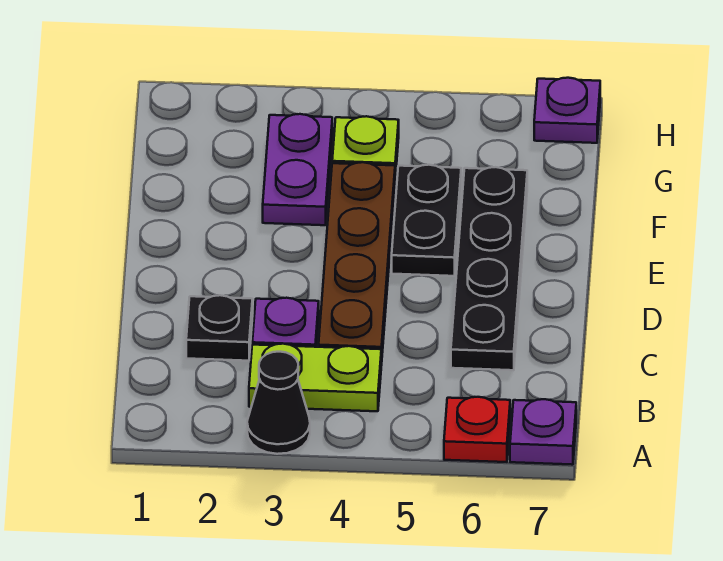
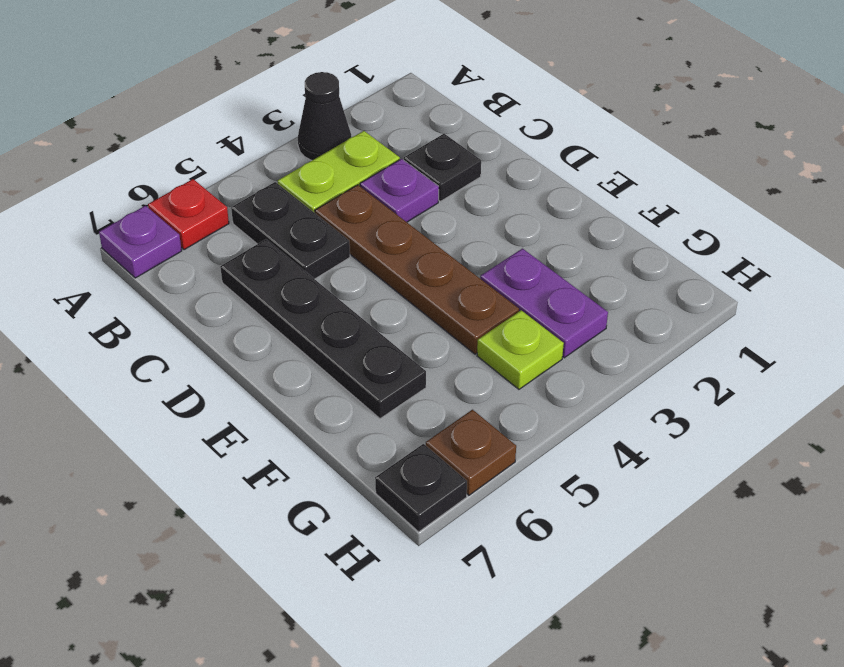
black 1x2 plate [392,165,461,276] -> black 1x2 plate moved to [231,182,350,279]
none -> brown 1x1 plate [426,410,516,495]
purple 1x1 plate [534,78,600,143] -> black 1x1 plate [375,444,467,532]

